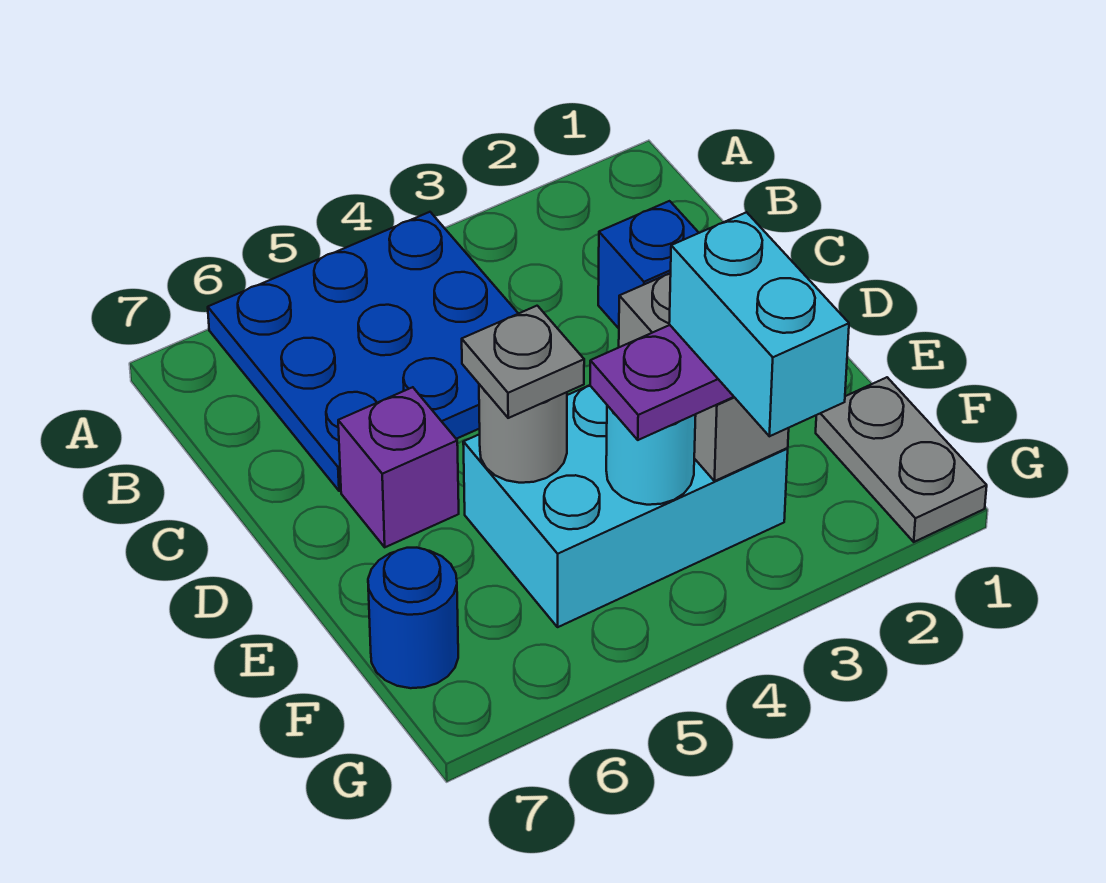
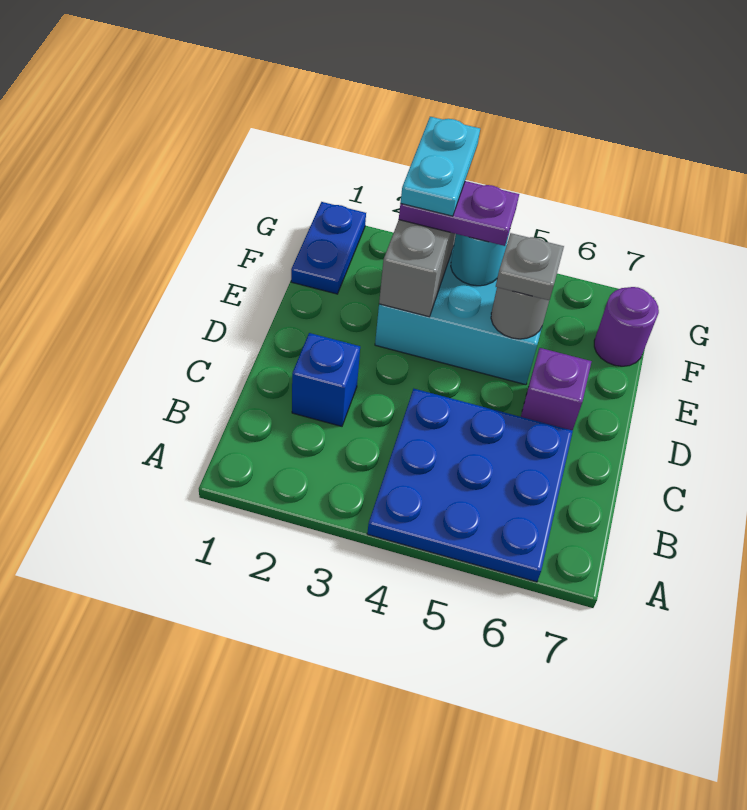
grey 1x2 plate [816,377,987,542] -> blue 1x2 plate [291,202,366,294]
cyan 1x2 brick [669,212,849,436] -> cyan 1x2 plate [401,117,480,216]
blue 1x1 round brick [368,548,458,688] -> purple 1x1 round brick [594,287,659,366]

